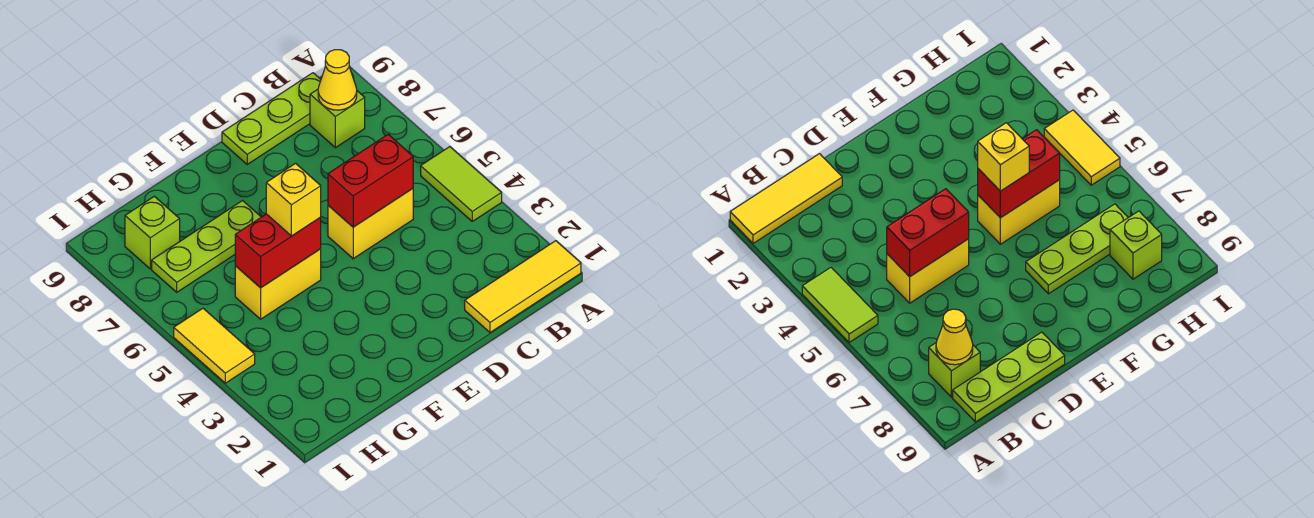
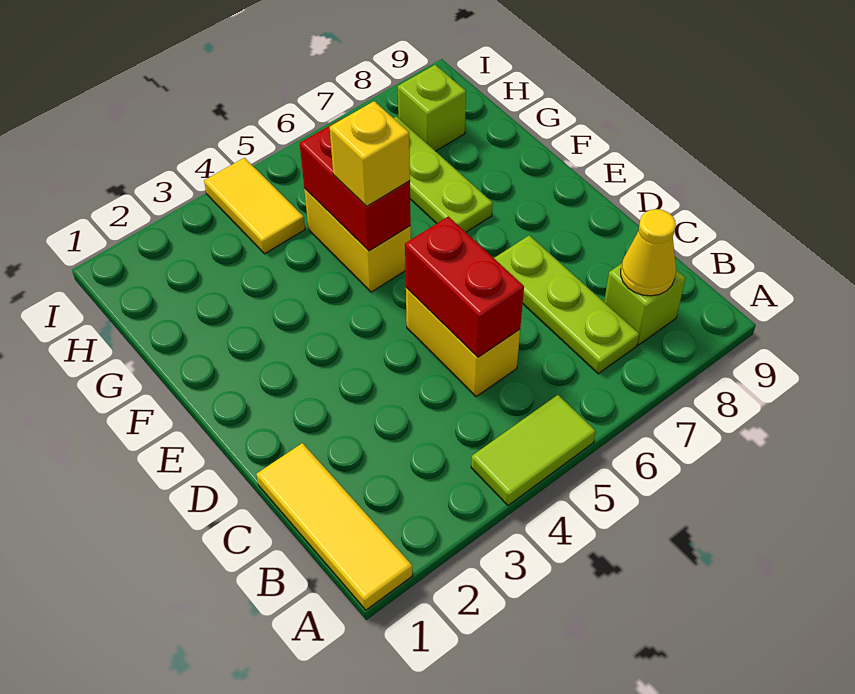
lime 1x3 plate [222,73,321,164] -> lime 1x3 plate moved to [494,235,639,374]
yellow 1x2 tile [174,308,255,383] -> yellow 1x2 tile turned to [204,158,305,254]

